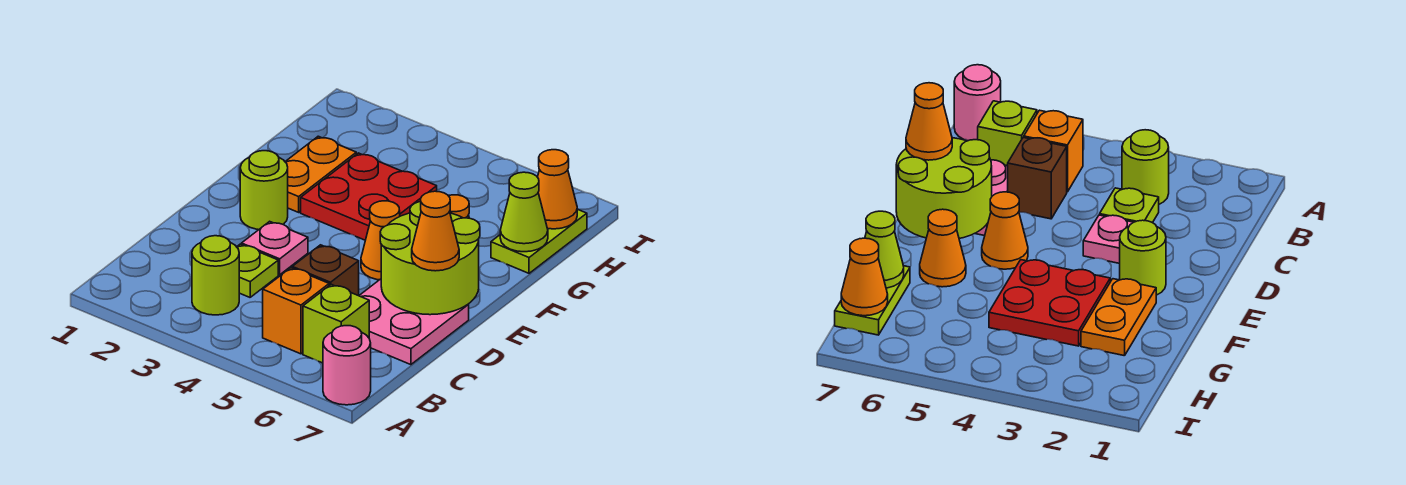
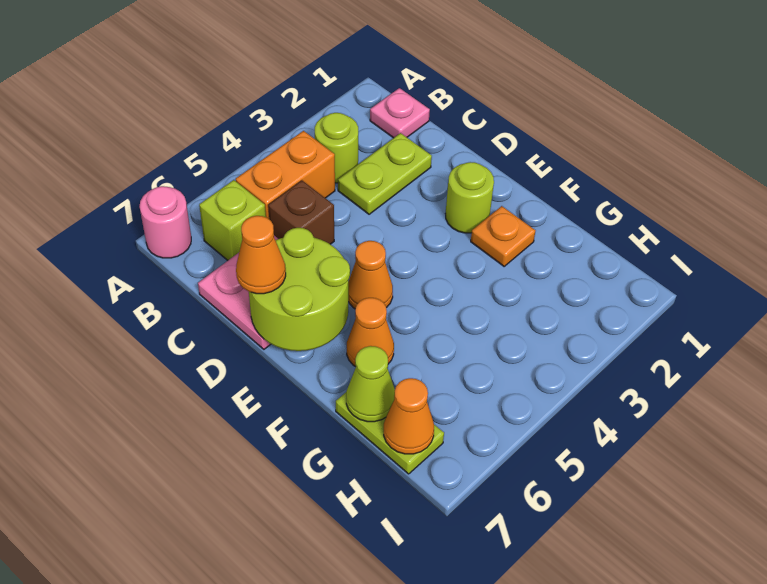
orange 1x1 brick [263,268,329,354] -> orange 1x2 brick [236,131,335,219]
lime 1x1 plate [237,244,278,297] -> lime 1x2 plate [338,133,432,214]
pink 1x1 plate [242,221,308,275] -> pink 1x1 plate moved to [370,88,430,138]
orange 1x2 plate [285,136,356,212] -> orange 1x1 plate [471,206,535,266]
red 2x2 plate [301,153,437,240] -> none

